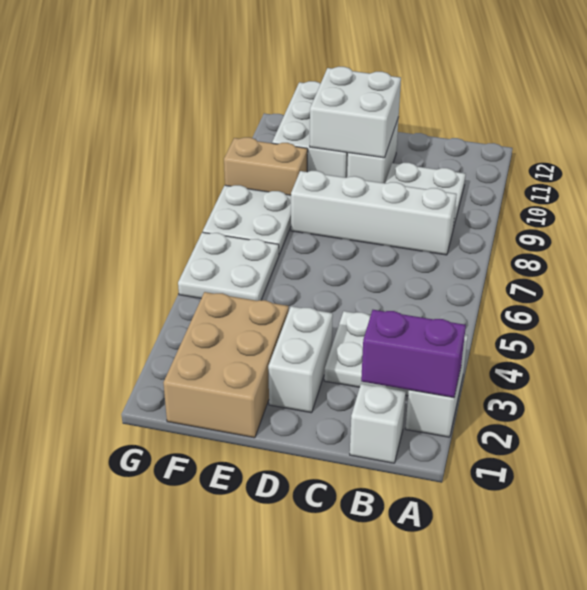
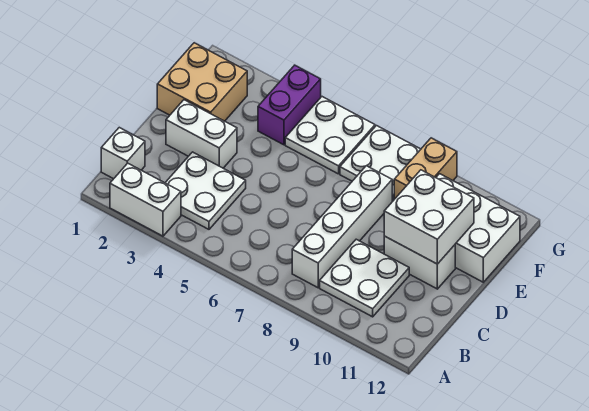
purple 1x2 brick [361,310,466,398] -> purple 1x2 brick moved to [258,65,321,145]
tan 2x3 brick [163,292,289,438] -> tan 2x2 brick [157,43,247,121]

